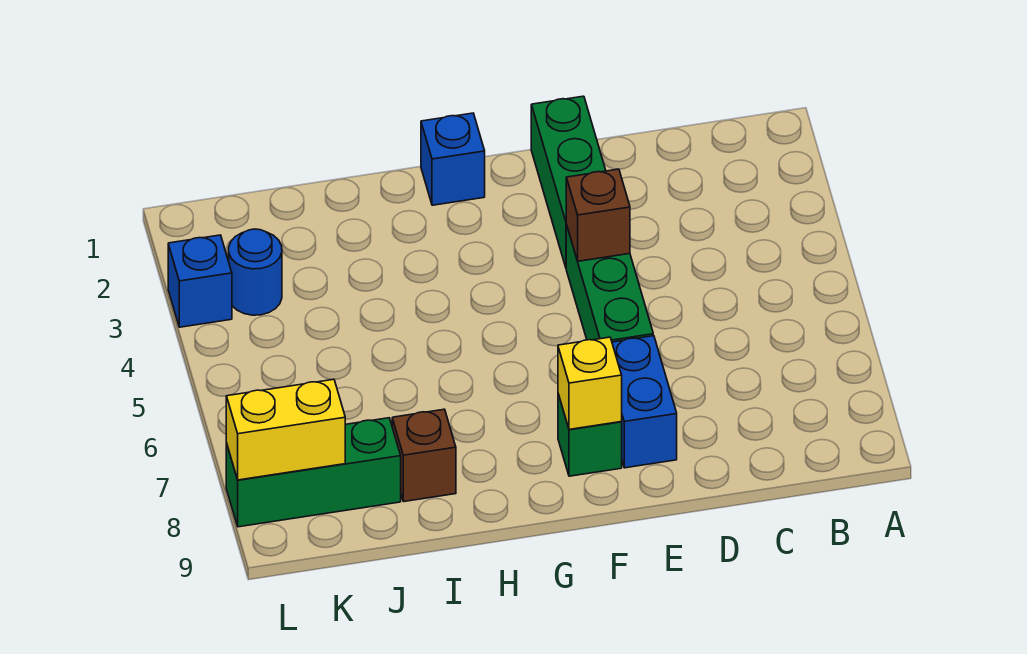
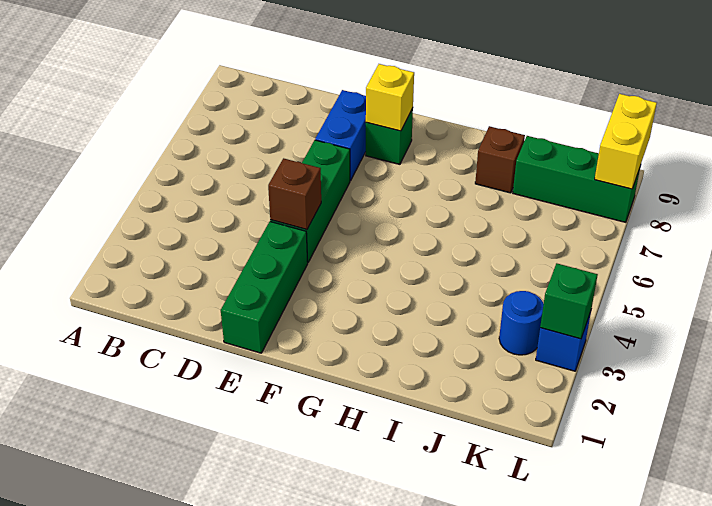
blue 1x1 brick [421,113,485,205] -> none
yellow 1x2 brick [226,379,345,480] -> yellow 1x2 brick turned to [595,94,657,189]
none -> green 1x1 brick [540,263,598,339]

